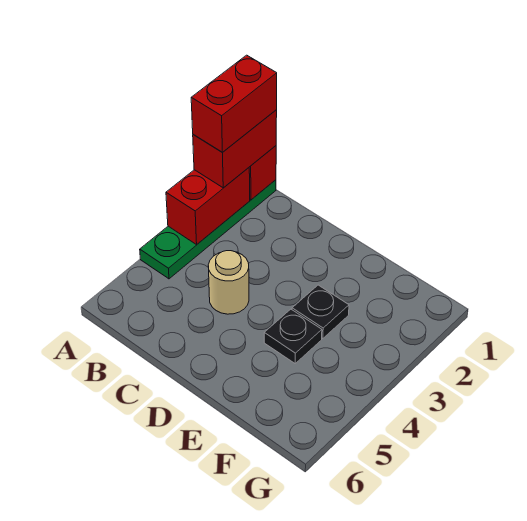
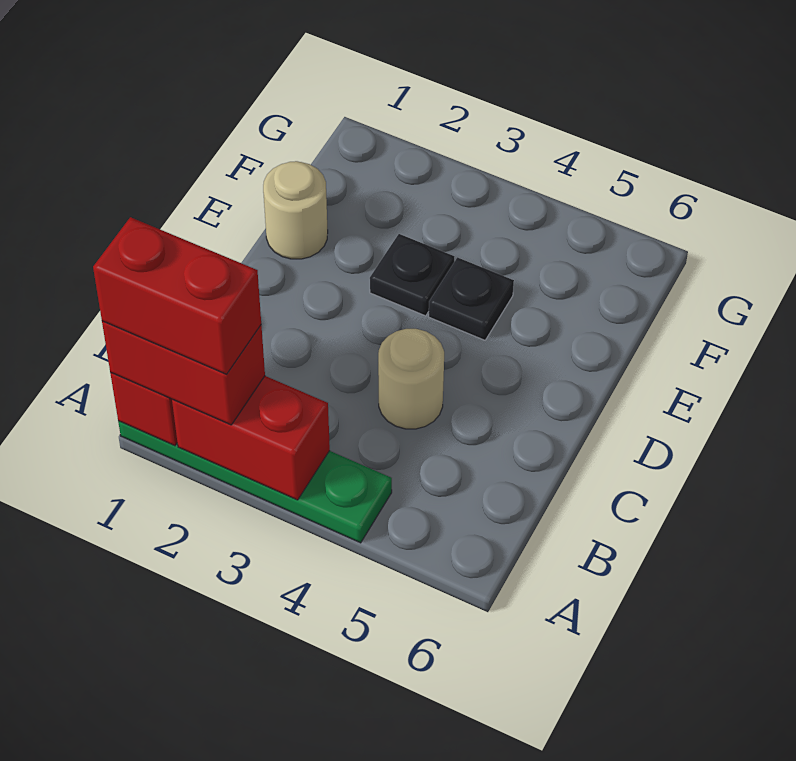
none -> tan 1x1 round brick [263,161,328,259]

